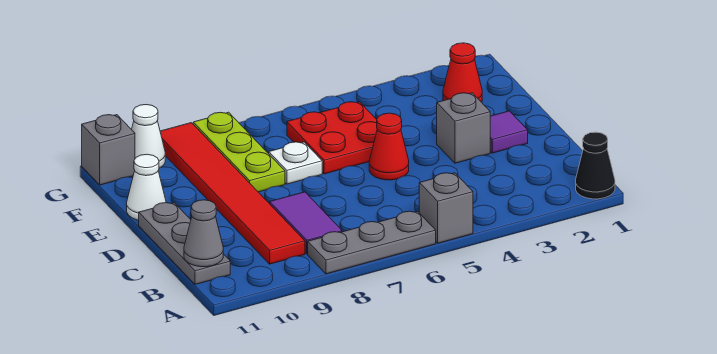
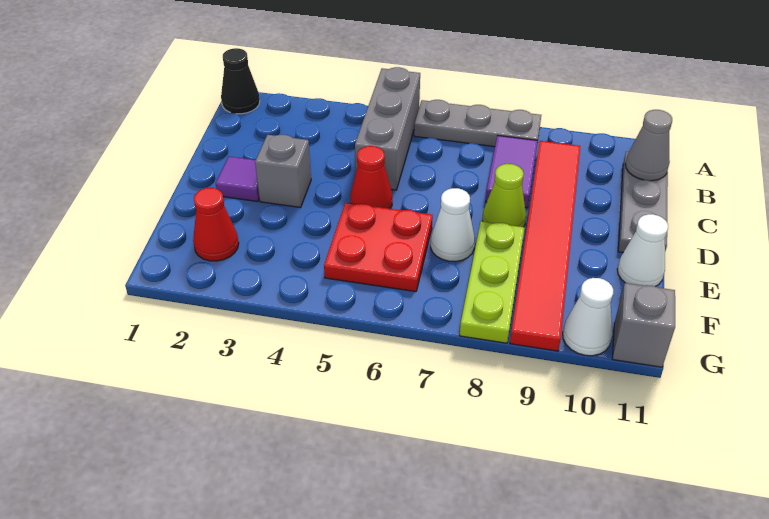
grey 1x1 brick [419,173,473,243] -> grey 1x3 brick [355,67,420,190]
none -> lime 1x1 cone [483,164,526,227]
white 1x1 plate [269,142,322,184] -> white 1x1 cone [431,188,475,262]

